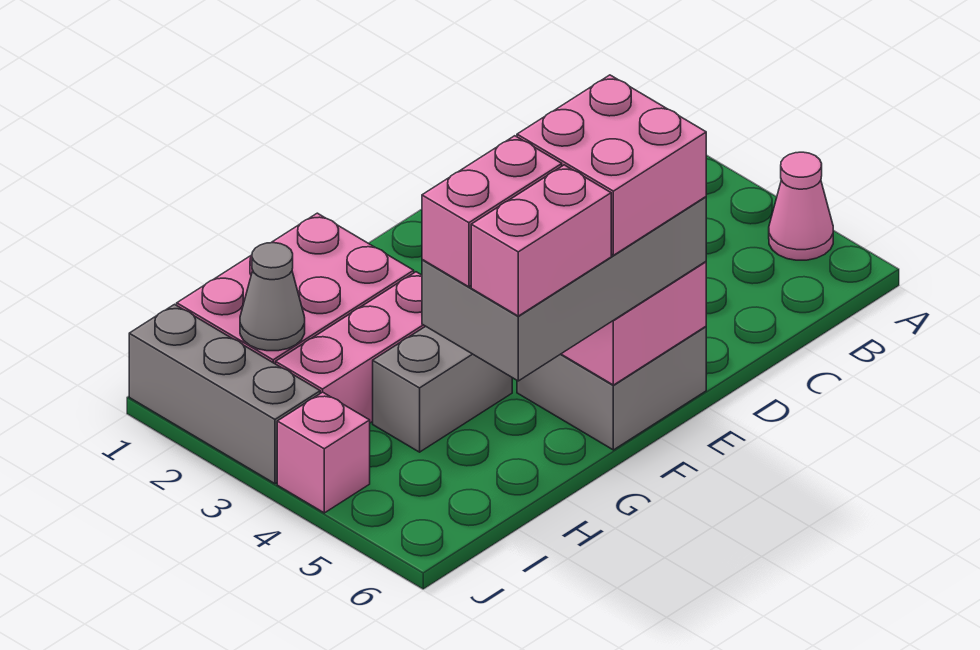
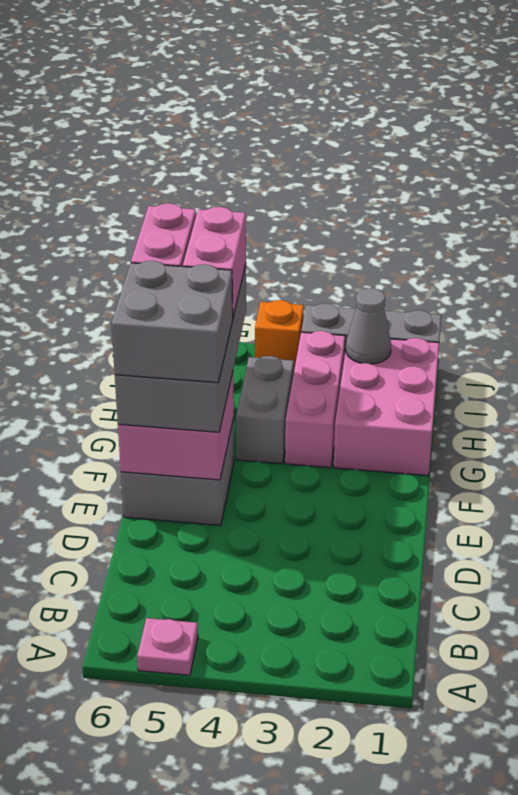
pink 1x1 cone [769,152,833,260] -> pink 1x1 plate [137,618,198,676]
pink 2x2 brick [517,75,706,255] -> grey 2x2 brick [111,261,233,383]
pink 1x1 brick [277,392,370,513] -> orange 1x1 brick [255,300,304,369]

